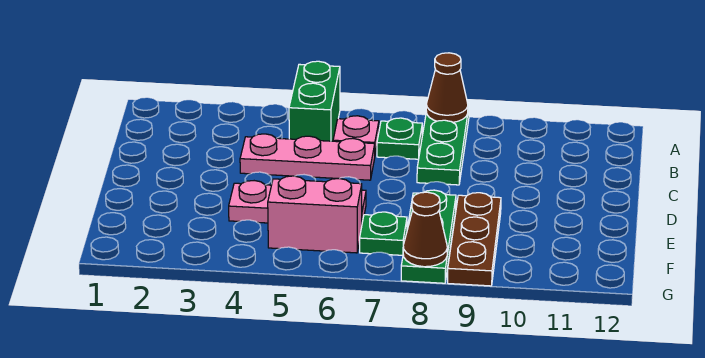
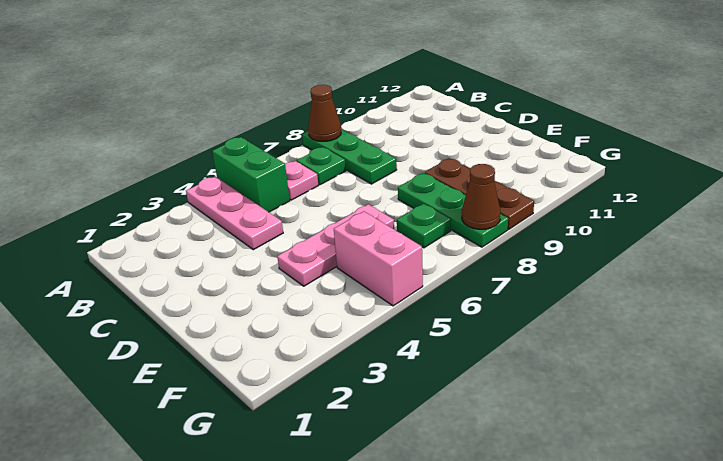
pink 1x3 plate [240,134,375,180] -> pink 1x3 plate turned to [186,176,283,250]
pink 1x2 brick [268,176,362,253] -> pink 1x2 brick turned to [334,211,423,306]

